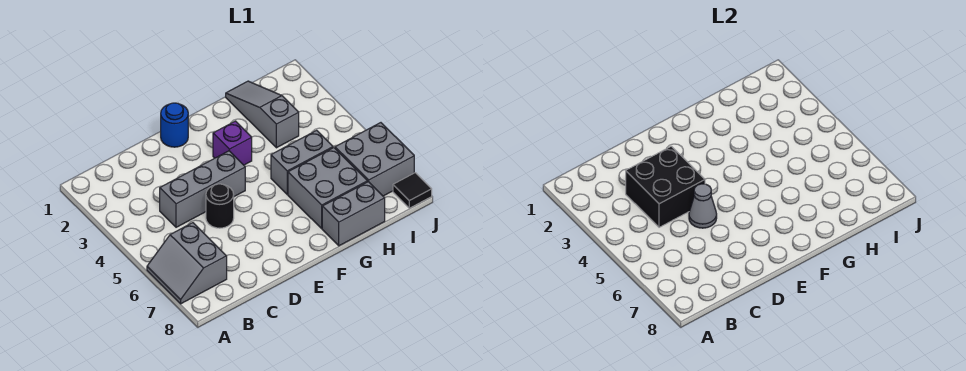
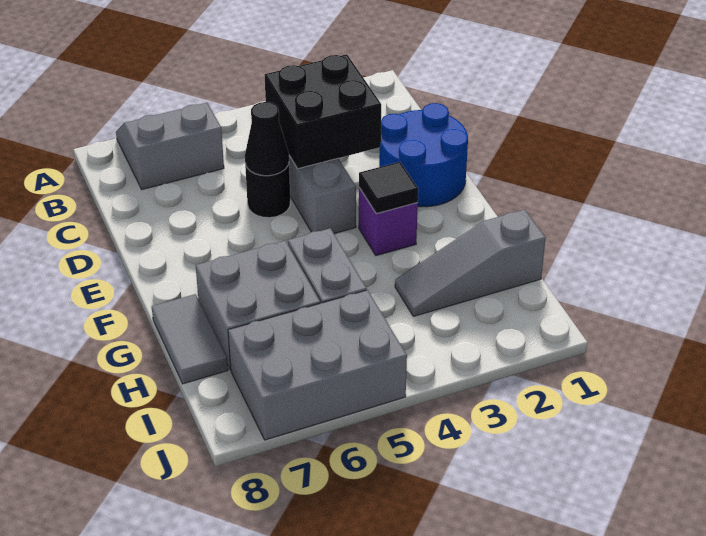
grey 1x1 cone [689,184,717,228] -> black 1x1 cone [245,102,289,176]
blue 1x1 round brick [161,103,188,147] -> blue 2x2 round brick [379,103,468,207]
grey 1x2 brick [322,182,385,246] -> grey 1x2 tile [152,294,228,384]
grey 1x3 slope [226,81,299,148] -> grey 1x3 slope turned to [395,210,545,316]
grey 2x2 brick [335,123,414,196] -> grey 2x3 brick [228,290,407,440]
black 1x1 tile [393,173,432,208] -> black 1x1 tile moved to [359,162,418,214]

